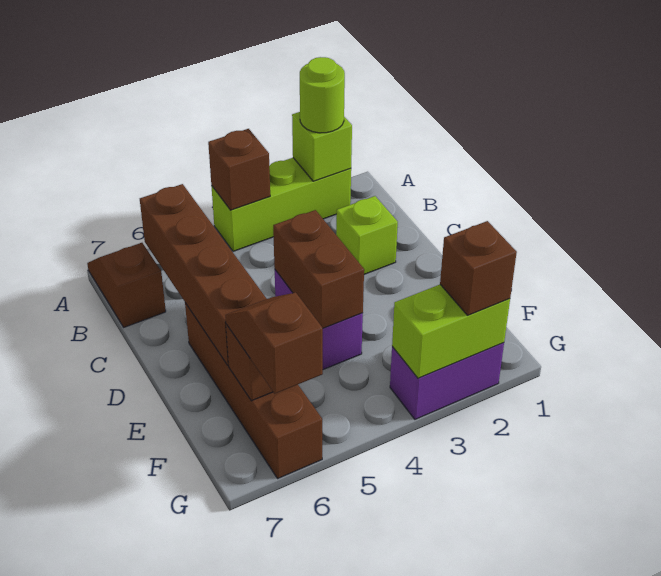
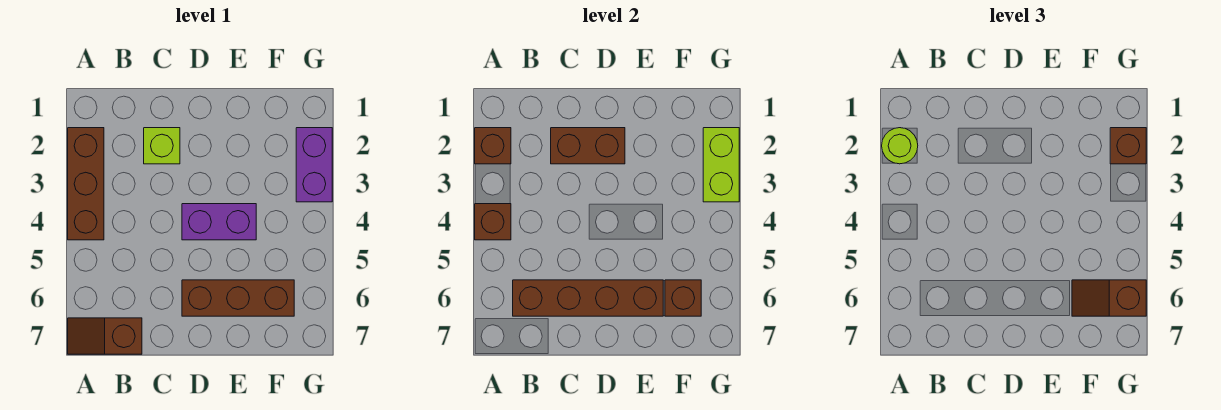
lime 1x3 brick [211,158,351,251] -> brown 1x3 brick [68,128,104,240]
lime 1x1 brick [292,112,352,181] -> brown 1x1 brick [475,128,511,164]
brown 1x2 brick [273,210,364,328] -> brown 1x2 brick moved to [551,128,625,164]
brown 1x4 brick [185,303,322,479] -> brown 1x3 brick [182,280,294,316]

